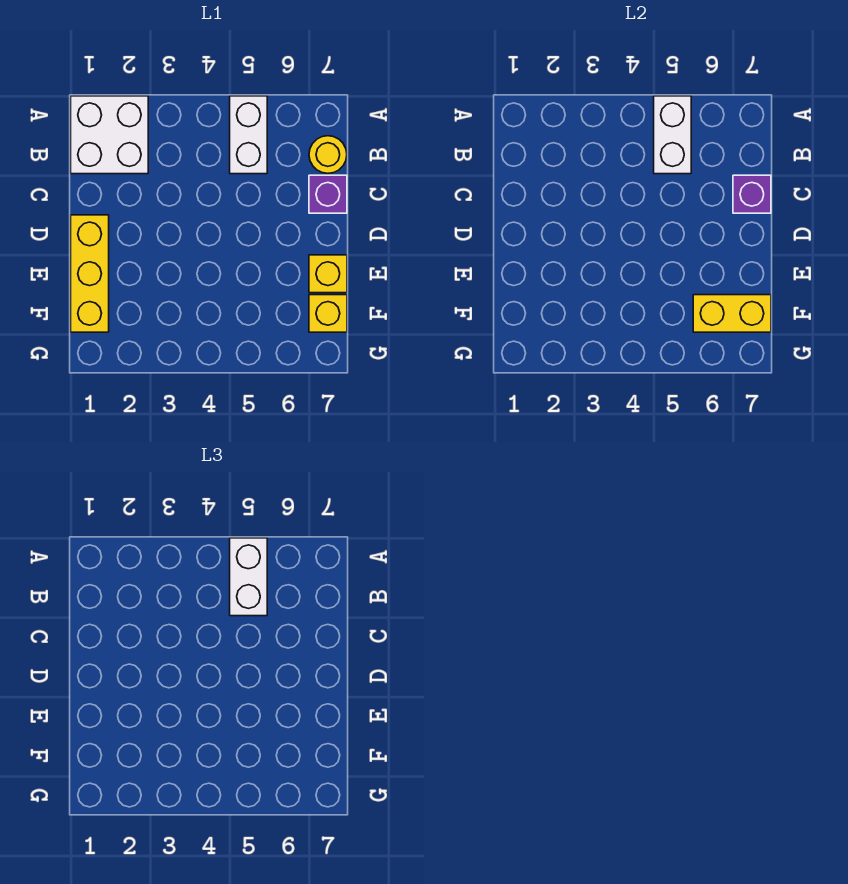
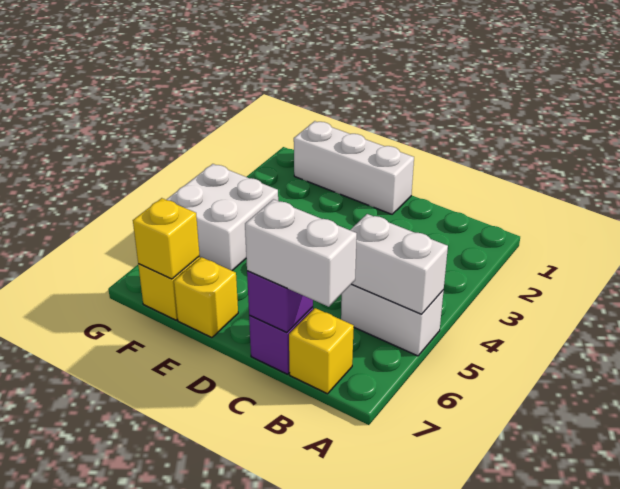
white 2x2 brick [71,96,148,174] -> white 2x2 brick moved to [166,164,278,271]
white 1x2 brick [230,538,267,616] -> white 1x2 brick moved to [245,199,357,307]
yellow 1x1 round brick [309,136,347,173] -> yellow 1x1 brick [289,308,354,394]
yellow 1x3 brick [71,215,109,332] -> white 1x3 brick [294,121,414,214]
yellow 1x2 brick [693,295,771,332] -> yellow 1x1 brick [133,198,200,279]

